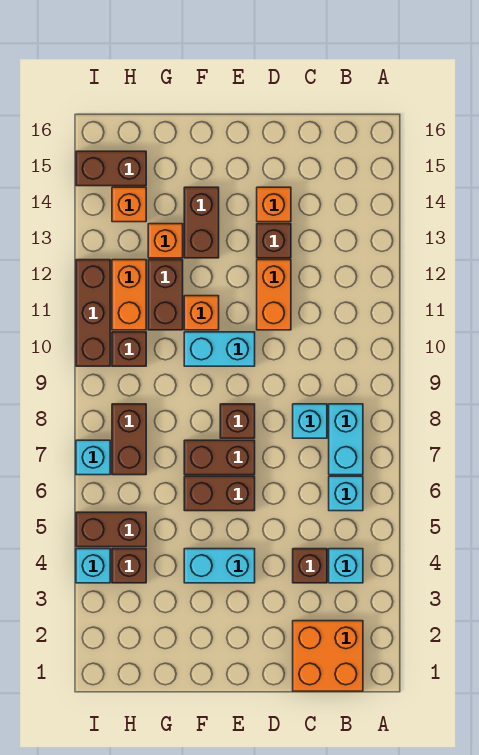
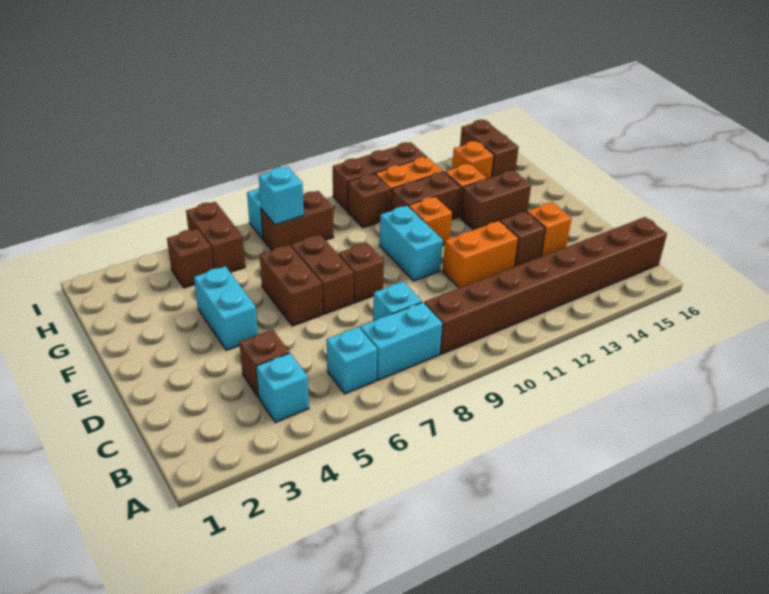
orange 2x2 brick [293,621,363,691] -> none
none -> brown 1x8 brick [424,217,667,354]
cyan 1x1 brick [76,549,110,583] -> cyan 1x1 brick moved to [259,167,304,225]

